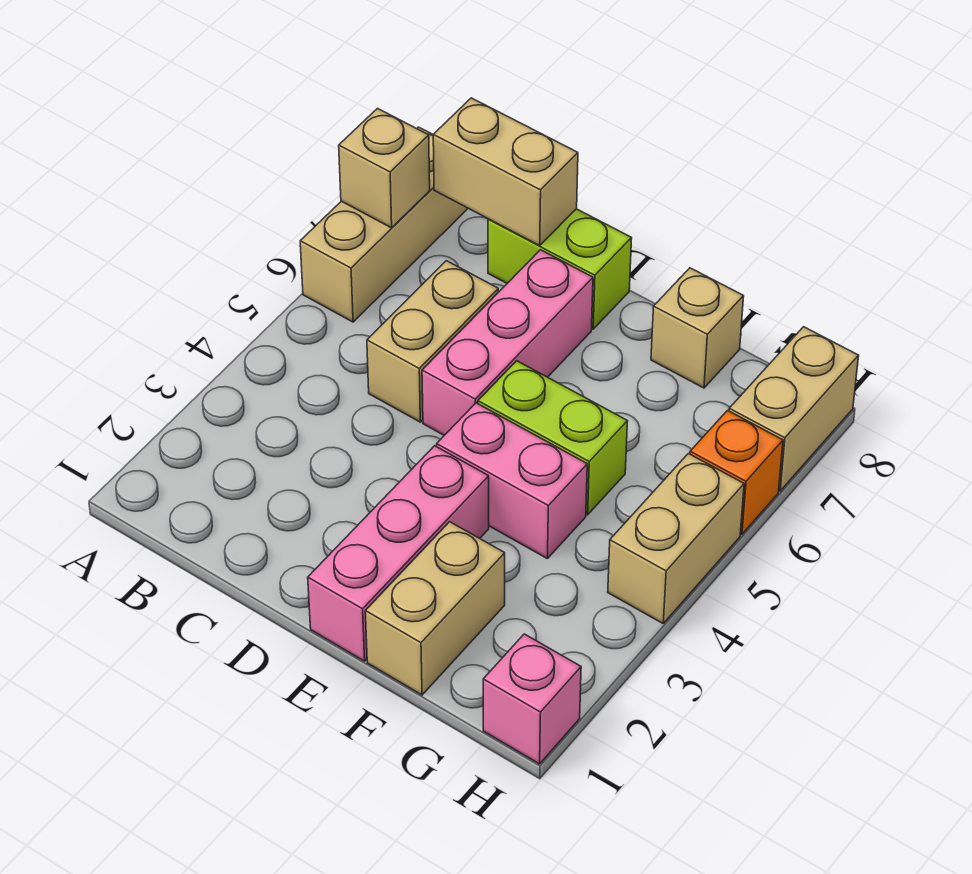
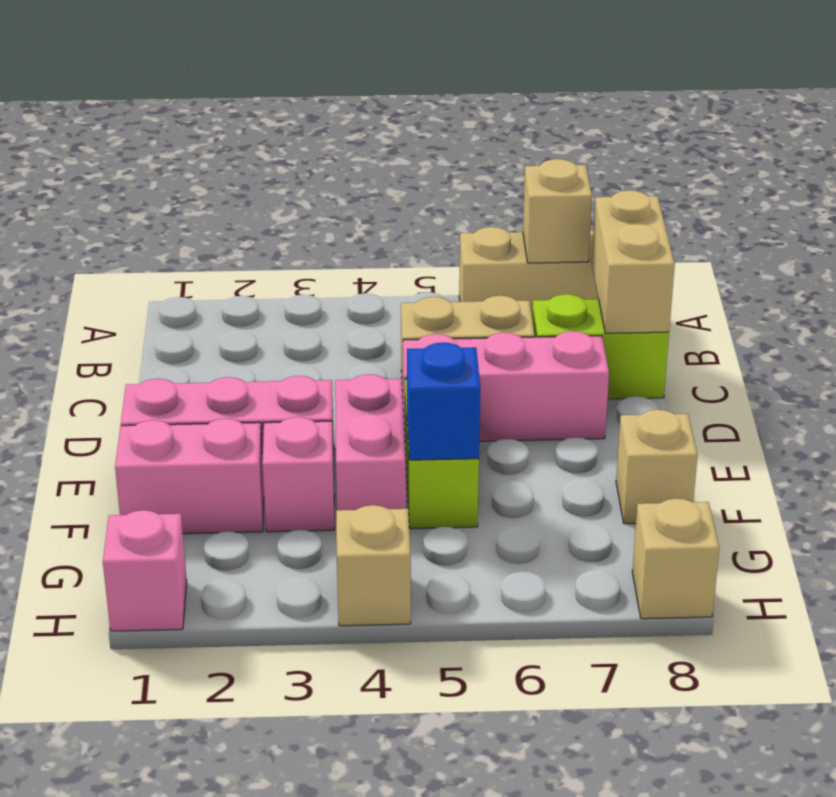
lime 1x2 brick [488,209,632,329] -> lime 1x2 brick turned to [532,294,669,399]
tan 1x2 brick [365,522,505,695] -> pink 1x2 brick [115,419,264,534]
none -> pink 1x1 brick [262,417,334,532]
none -> blue 1x1 brick [407,342,480,460]
tan 1x2 brick [608,454,744,623] -> tan 1x1 brick [336,505,411,626]
orange 1x1 brick [690,411,783,534] -> none
tan 1x2 brick [729,327,859,491] -> tan 1x1 brick [632,499,719,619]

